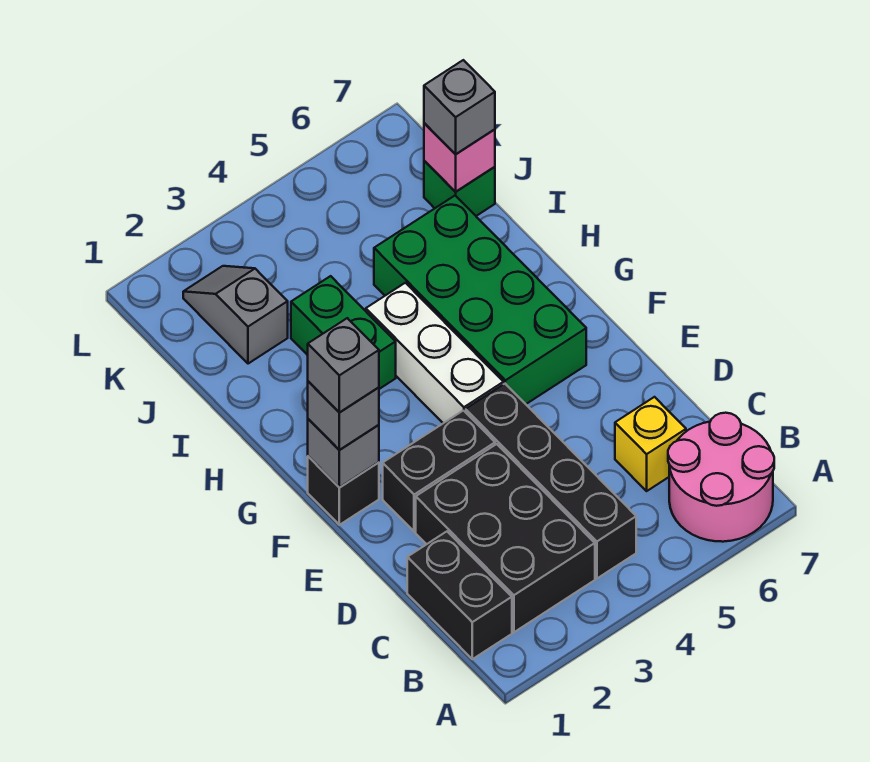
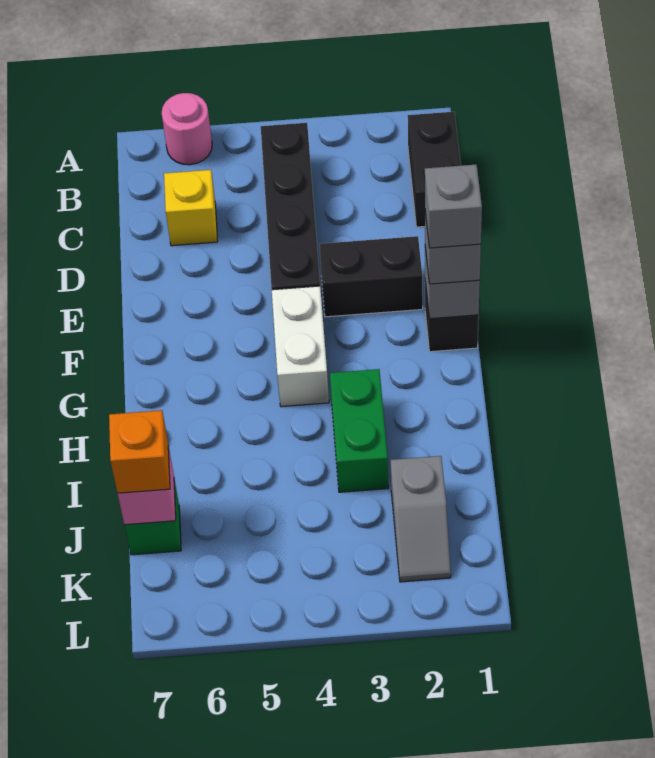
pink 2x2 round brick [668,413,774,542] -> pink 1x1 round brick [162,93,212,165]
black 2x3 brick [416,444,595,632] -> none
white 1x3 brick [366,283,503,423] -> white 1x2 brick [272,286,329,407]
green 2x4 brick [374,196,586,404] -> none
grey 1x1 brick [424,60,495,154] -> orange 1x1 brick [109,410,170,493]

